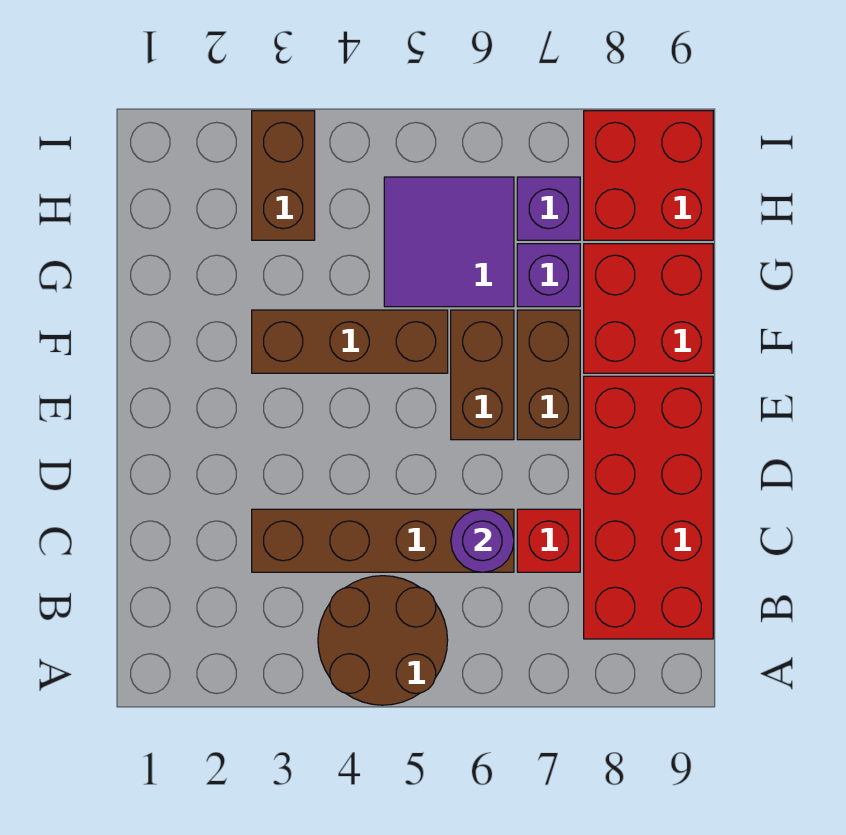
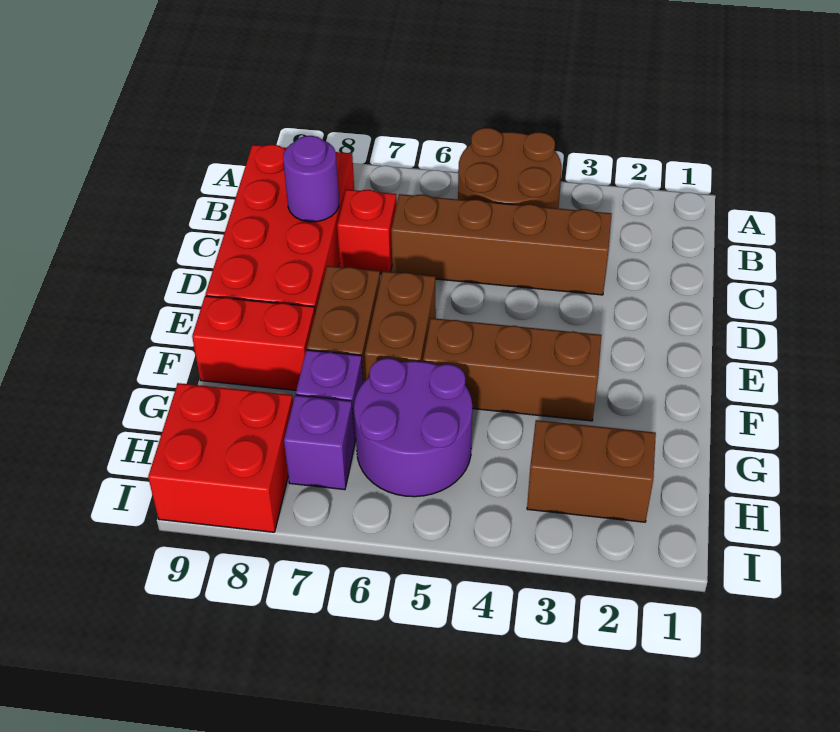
purple 1x1 round brick [451,509,514,572] -> purple 1x1 round brick moved to [283,136,339,222]
red 2x2 brick [584,244,713,373] -> red 1x2 brick [192,296,315,390]
purple 2x2 tile [384,177,514,307] -> purple 2x2 round brick [354,358,472,497]
brown 1x2 brick [252,111,315,240] -> brown 1x2 brick turned to [527,420,656,522]

